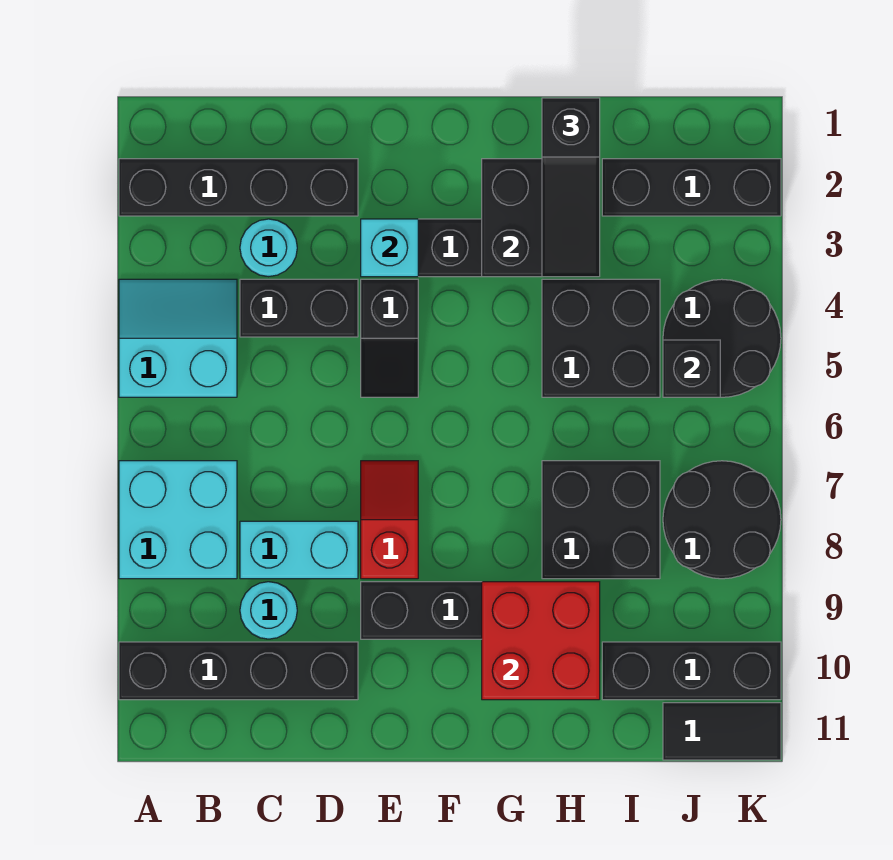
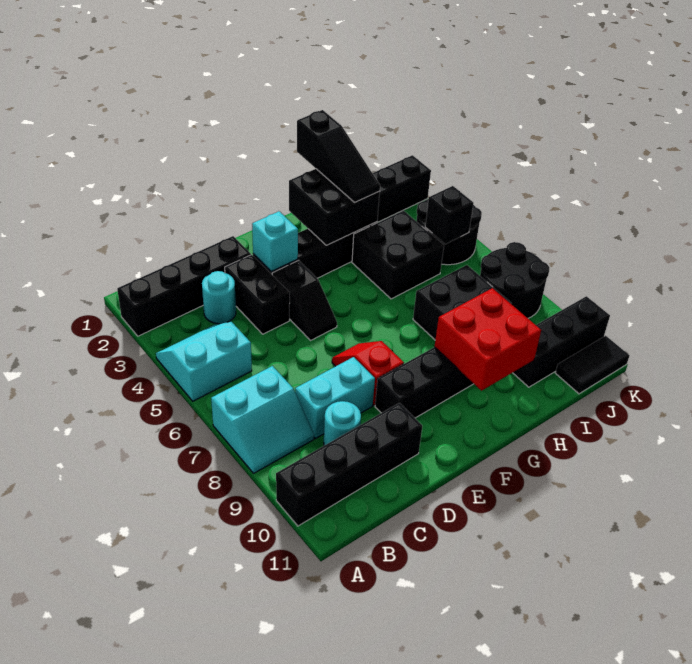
cyan 2x2 brick [119,461,237,579] -> cyan 2x2 slope [211,366,314,473]
black 1x2 brick [240,279,358,337] -> black 1x2 brick turned to [225,255,290,334]

